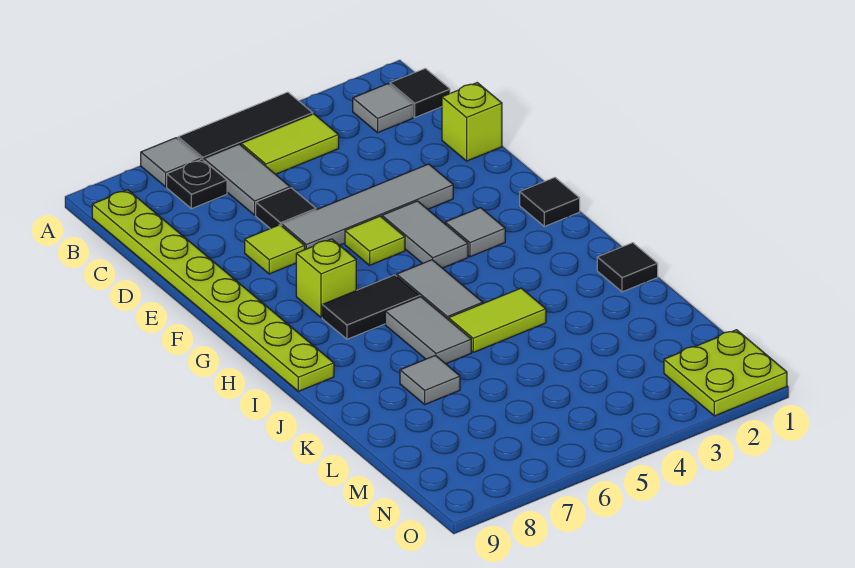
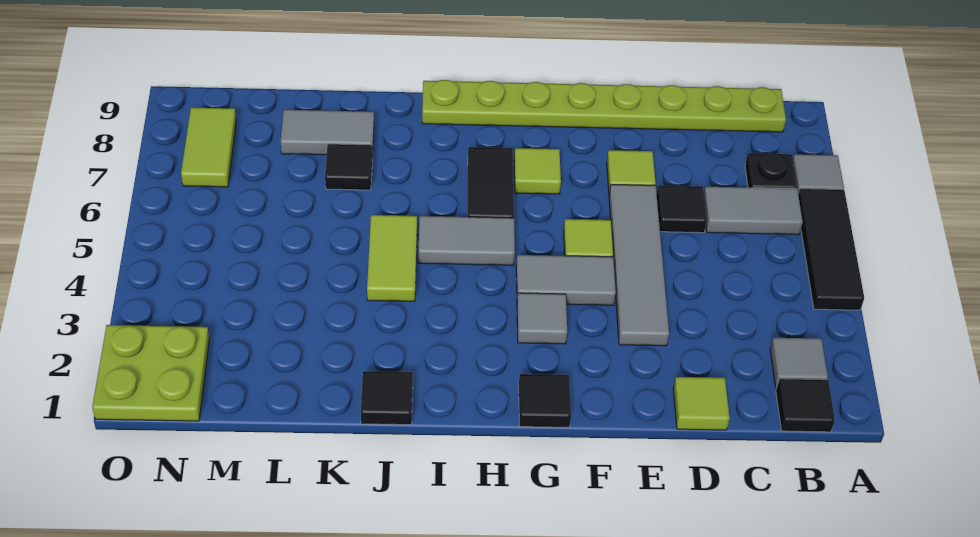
lime 1x2 tile [241,114,339,174] -> lime 1x2 tile moved to [181,107,236,187]
lime 1x1 brick [442,83,502,161] -> lime 1x1 tile [673,377,730,430]
lime 1x1 brick [296,239,356,317] -> lime 1x1 tile [514,148,561,194]
grey 1x2 tile [385,297,471,364] -> grey 1x2 tile moved to [281,110,374,156]
grey 1x1 tile [400,355,460,404] -> black 1x1 tile [325,144,372,190]

